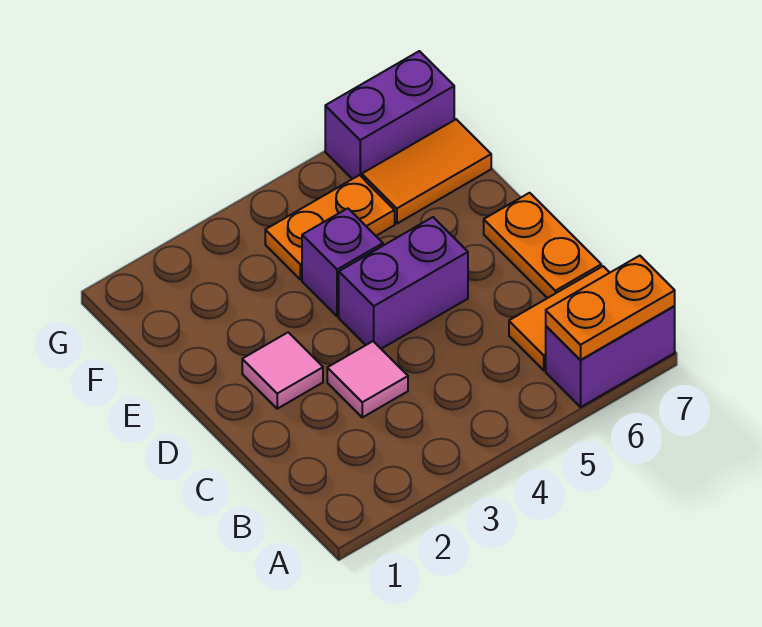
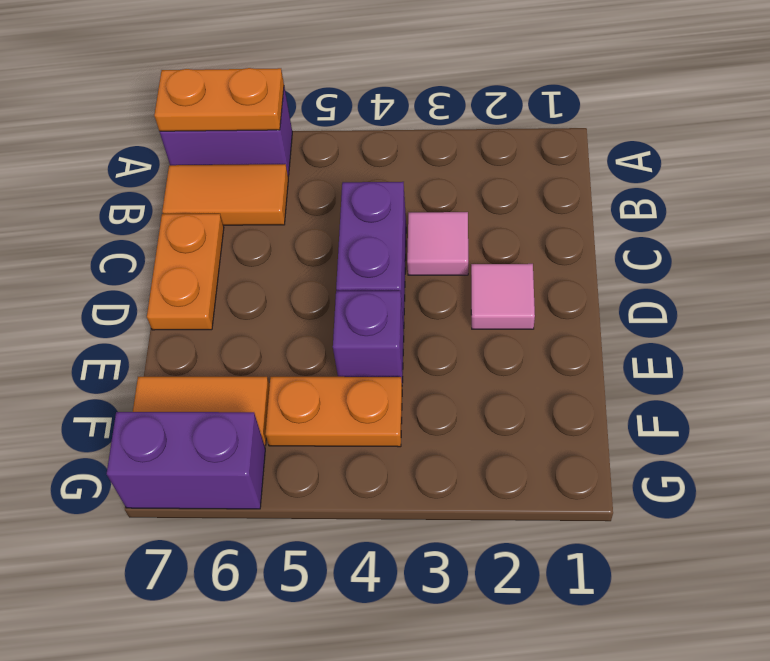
purple 1x2 brick [339,217,468,349] -> purple 1x2 brick turned to [336,182,406,328]

